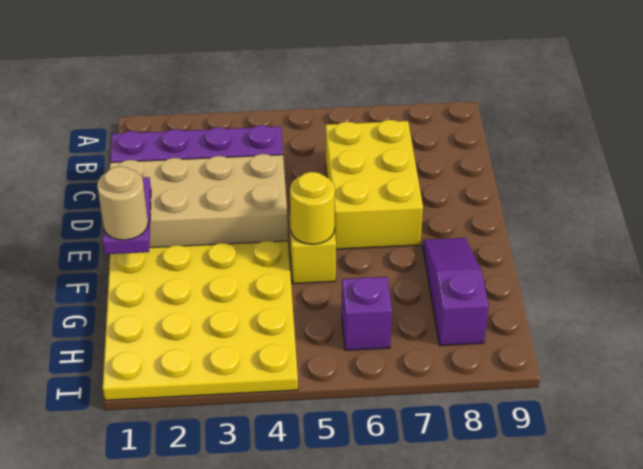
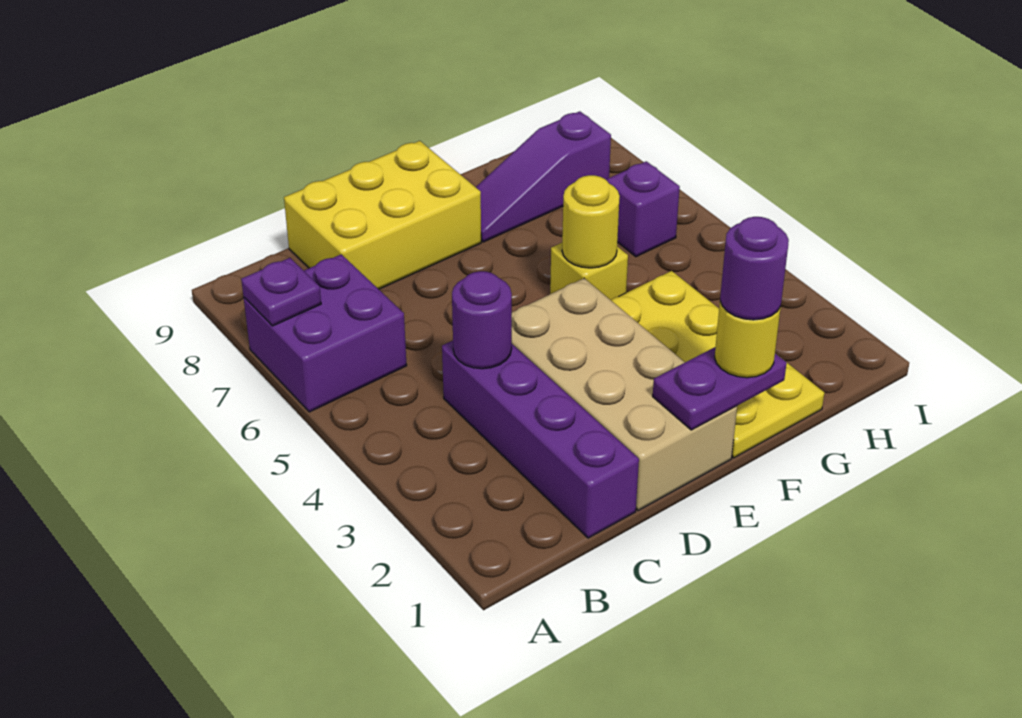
none -> purple 2x2 brick [244,254,407,412]
none -> purple 1x1 plate [241,258,321,326]
none -> purple 1x1 round brick [452,271,512,369]
yellow 2x3 brick [326,120,423,249] -> yellow 2x3 brick moved to [284,141,481,289]
yellow 4x4 plate [103,241,298,400] -> yellow 2x4 plate [611,271,824,458]
tan 1x1 round brick [97,166,148,240] -> yellow 1x1 round brick [715,302,781,378]
none -> purple 1x1 round brick [720,217,789,320]

